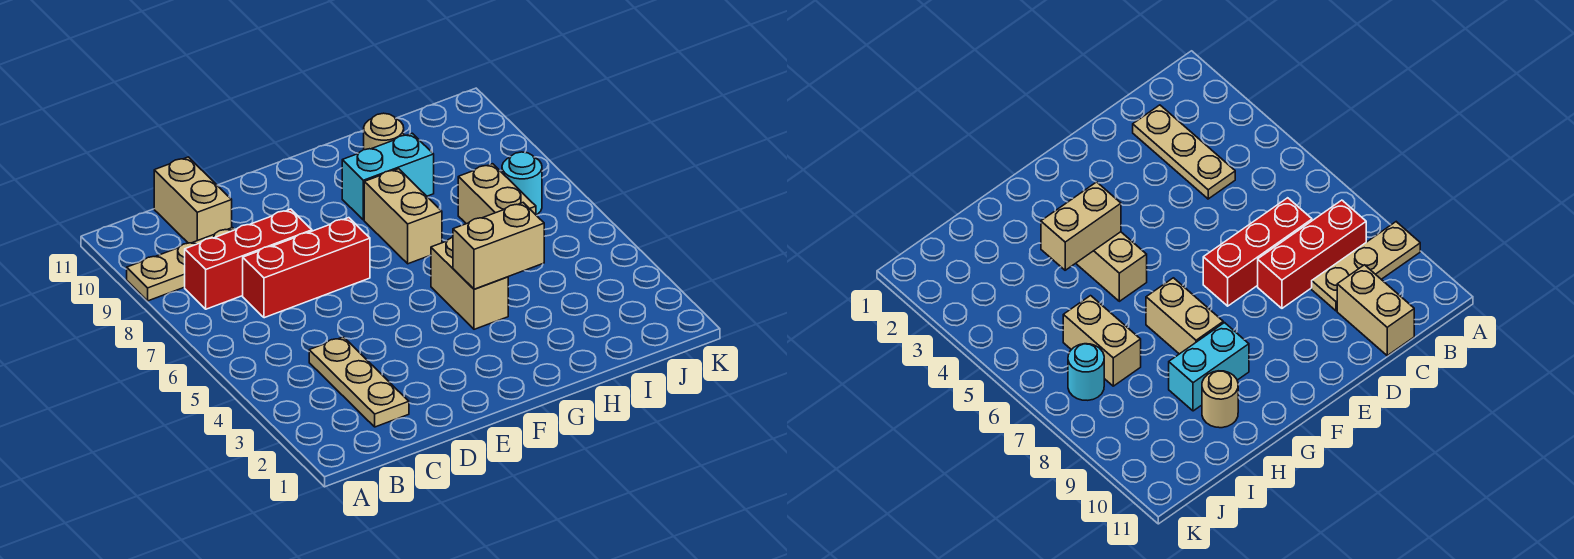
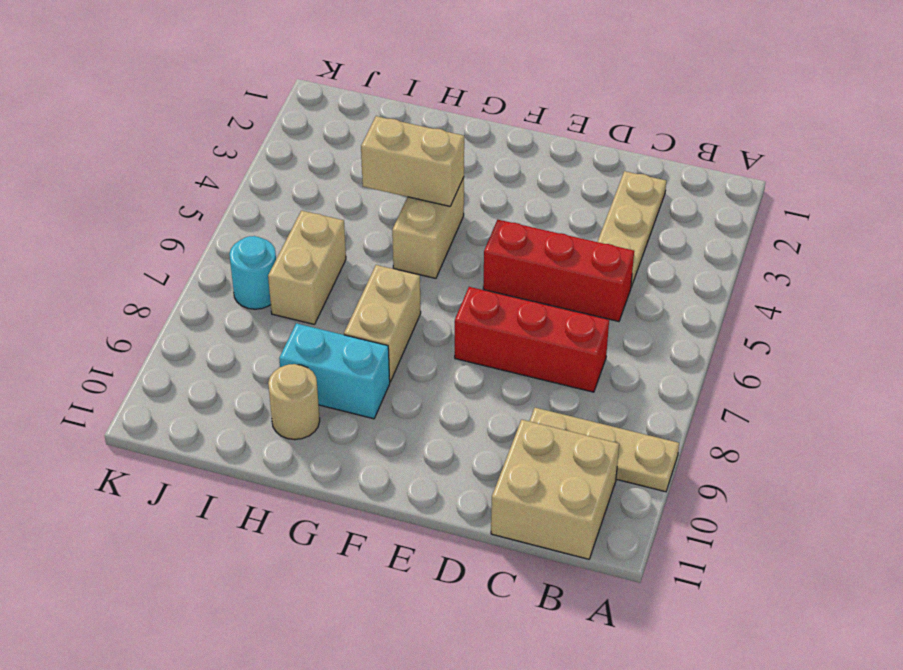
red 1x3 brick [185,209,312,309] -> red 1x3 brick moved to [483,220,634,322]
tan 1x2 brick [154,157,232,243] -> tan 2x2 brick [491,420,619,559]

